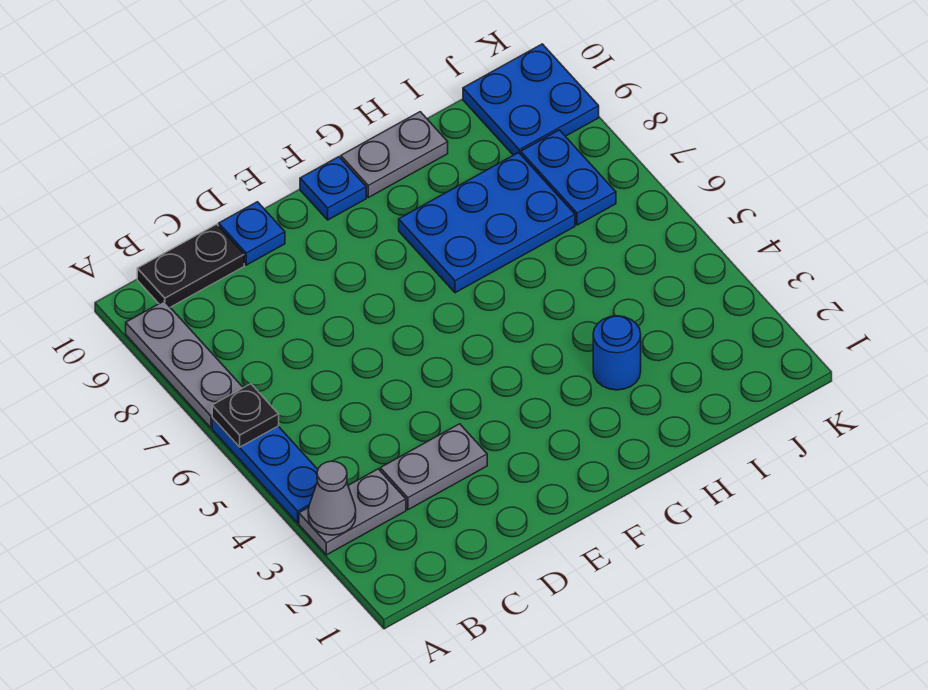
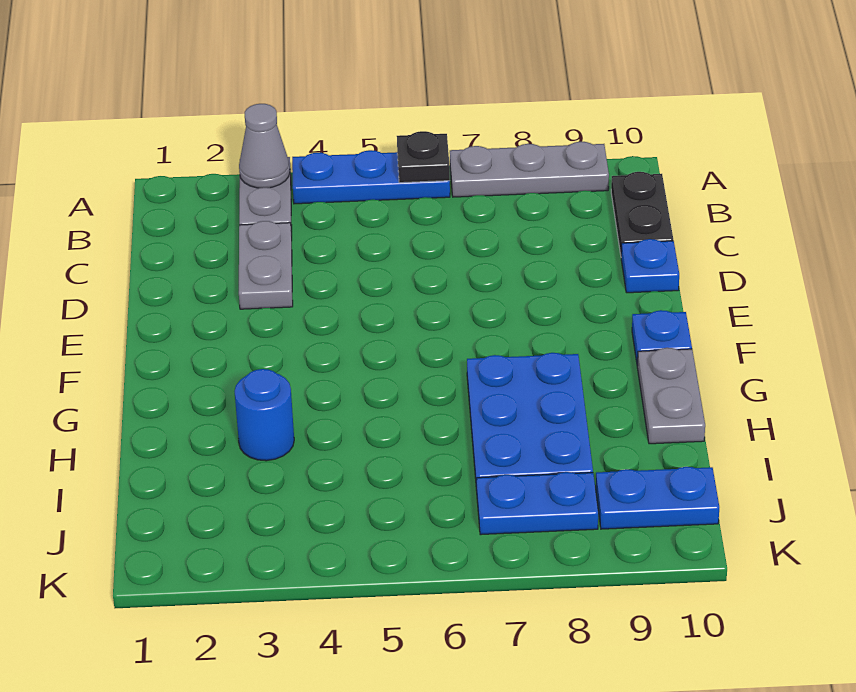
blue 2x2 plate [463,44,599,155] -> blue 1x2 plate [596,467,719,529]

